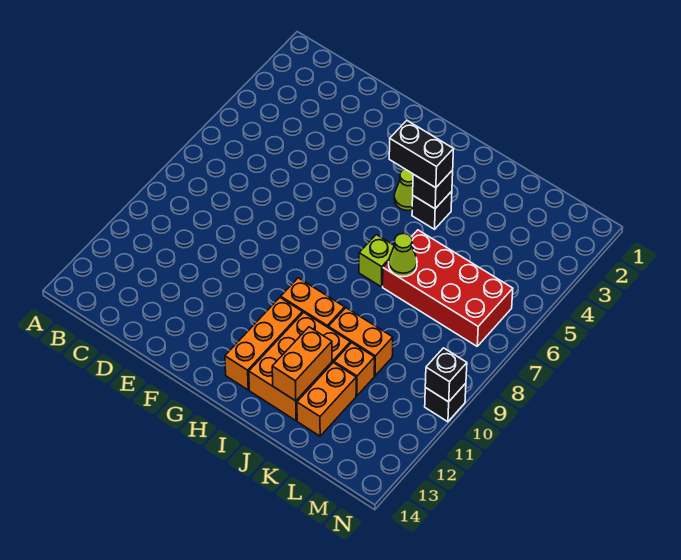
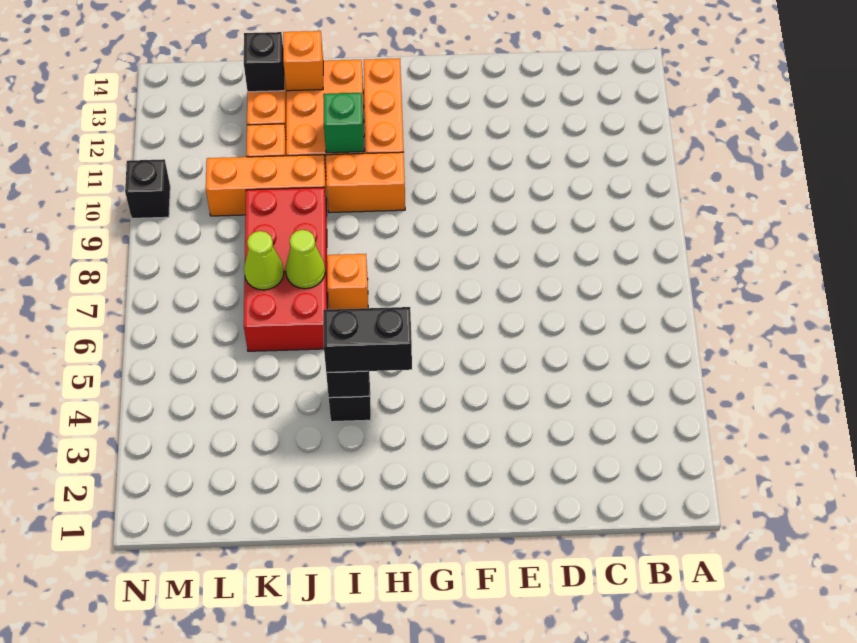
lime 1x1 cone [394,169,413,211] -> lime 1x1 cone moved to [244,231,284,290]
lime 1x1 brick [359,235,394,287] -> orange 1x1 brick [327,254,368,309]
none -> green 1x1 brick [323,93,364,153]
red 2x4 brick [383,230,513,346] -> red 2x4 brick turned to [244,187,328,351]
orange 1x2 brick [328,308,393,376] -> orange 1x3 brick [206,155,327,216]
orange 1x2 brick [272,327,332,401] -> orange 1x1 brick [283,31,323,91]
black 1x1 brick [425,348,467,402] -> black 1x1 brick moved to [244,32,285,92]

